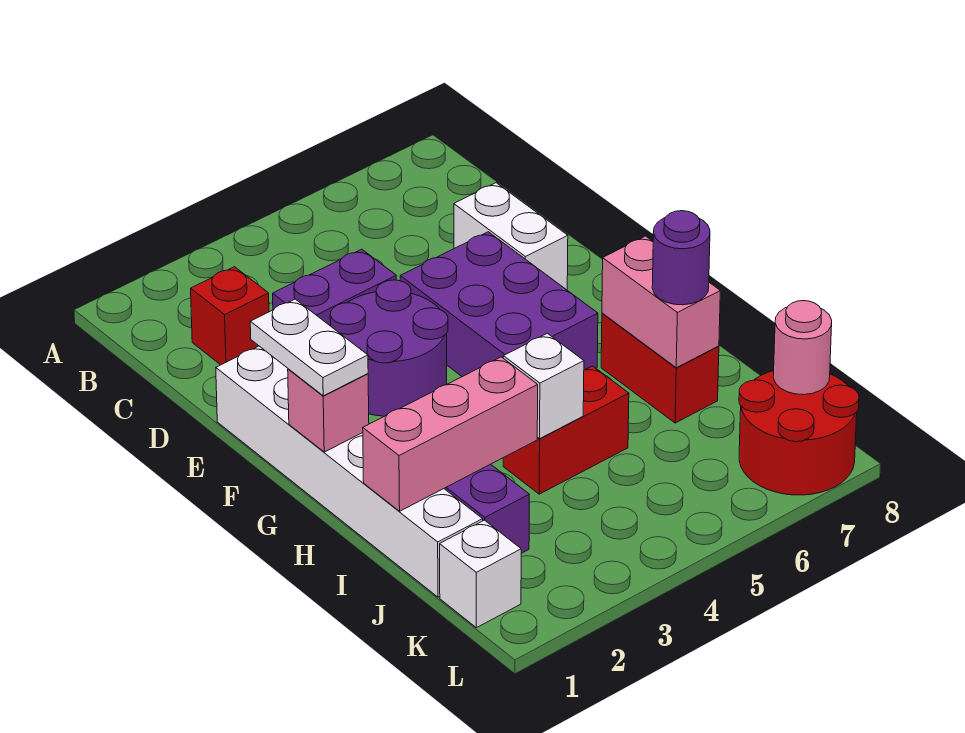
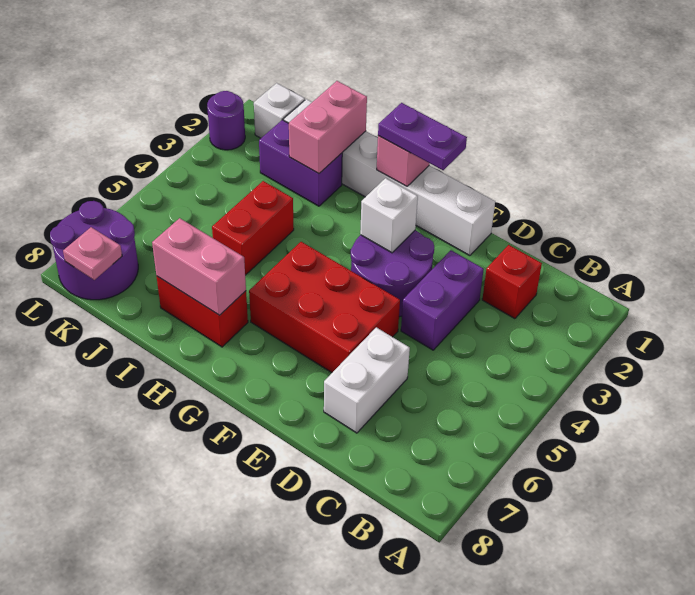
white 1x2 brick [454,183,568,290] -> white 1x2 brick turned to [324,327,410,433]
purple 2x3 brick [400,232,598,377] -> red 2x3 brick [249,242,400,373]
white 1x2 plate [250,299,368,396] -> purple 1x2 plate [378,103,467,170]
pink 1x3 brick [363,357,538,511] -> pink 1x2 brick [289,81,367,174]
white 1x1 brick [503,333,584,439] -> white 1x1 brick moved to [360,178,418,253]
purple 1x1 round brick [652,211,710,305] -> purple 1x1 round brick moved to [207,91,245,150]
red 2x2 round brick [739,371,859,495] -> purple 2x2 round brick [50,201,138,300]
pink 1x1 round brick [773,301,832,395] -> pink 1x1 plate [63,227,122,280]

